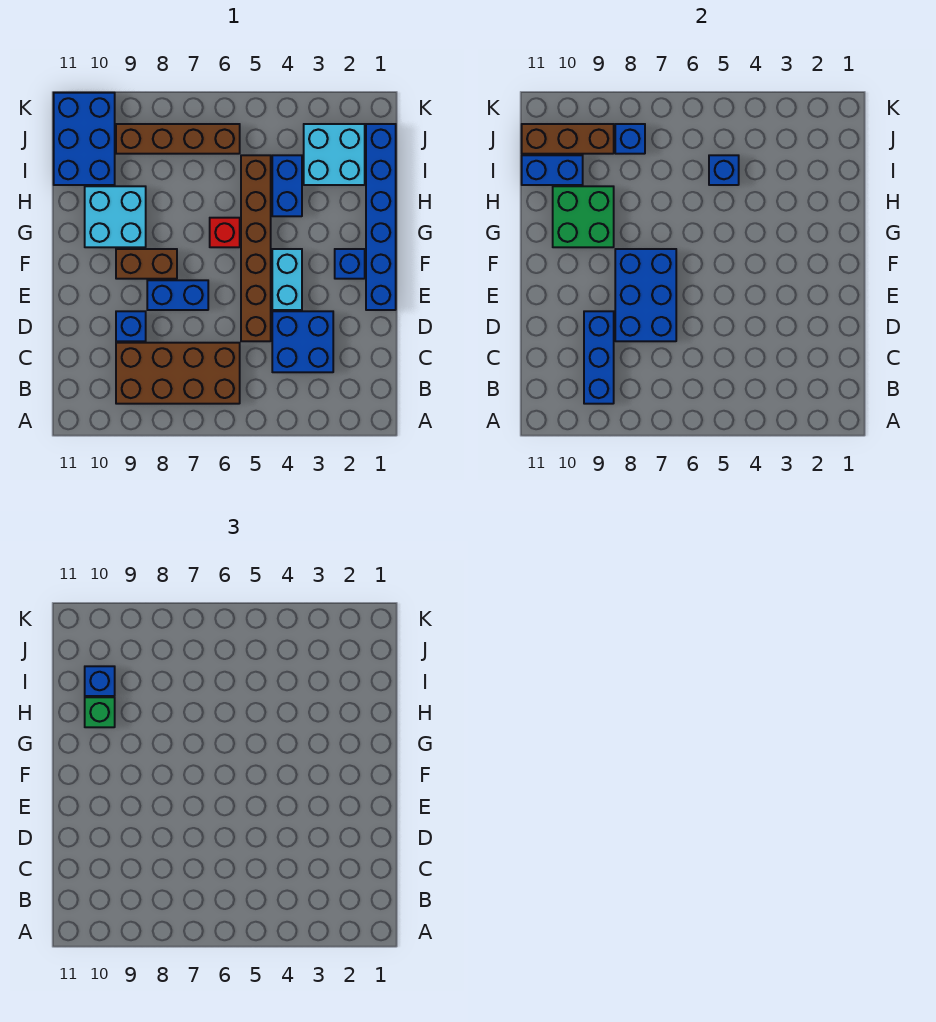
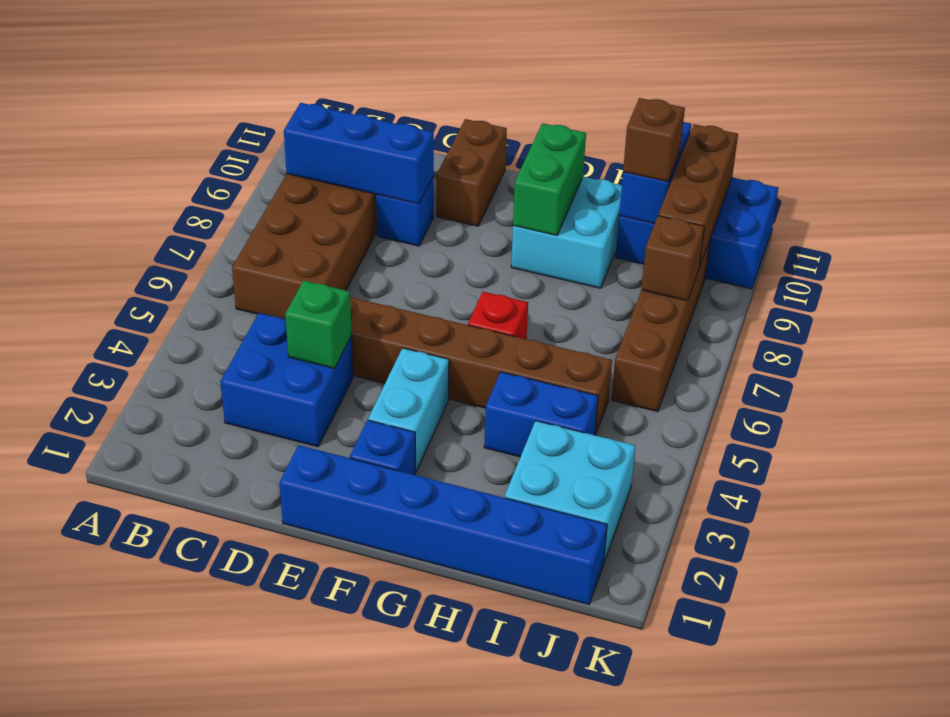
blue 2x3 brick [615,249,676,341] -> none
cyan 1x2 brick [272,249,302,310] -> cyan 1x2 brick turned to [368,348,449,471]
blue 1x2 brick [147,280,208,310] -> none
brown 1x2 brick [116,249,177,279] -> brown 1x2 brick moved to [436,119,507,226]
green 2x2 brick [553,186,614,247] -> green 1x2 brick [513,123,586,235]
green 1x1 brick [85,697,115,727] -> green 1x1 brick moved to [285,281,352,368]
blue 1x1 brick [709,155,739,185] -> none
blue 1x1 brick [85,666,115,696] -> brown 1x1 brick [623,98,685,182]
blue 1x1 brick [615,124,645,154] -> brown 1x1 brick [641,216,704,301]

